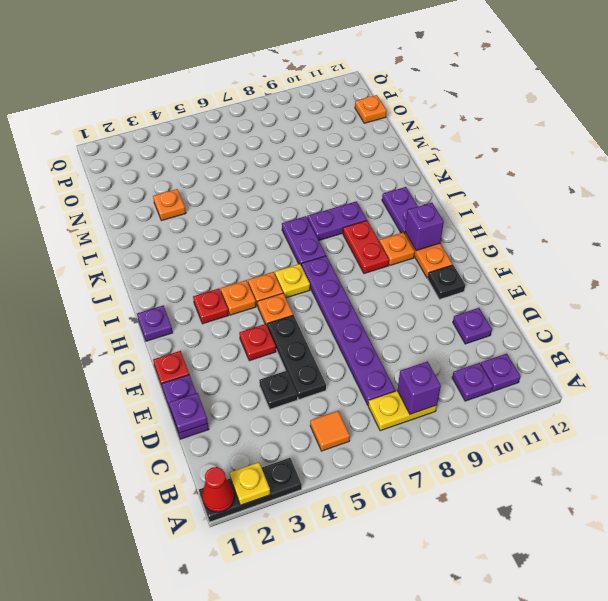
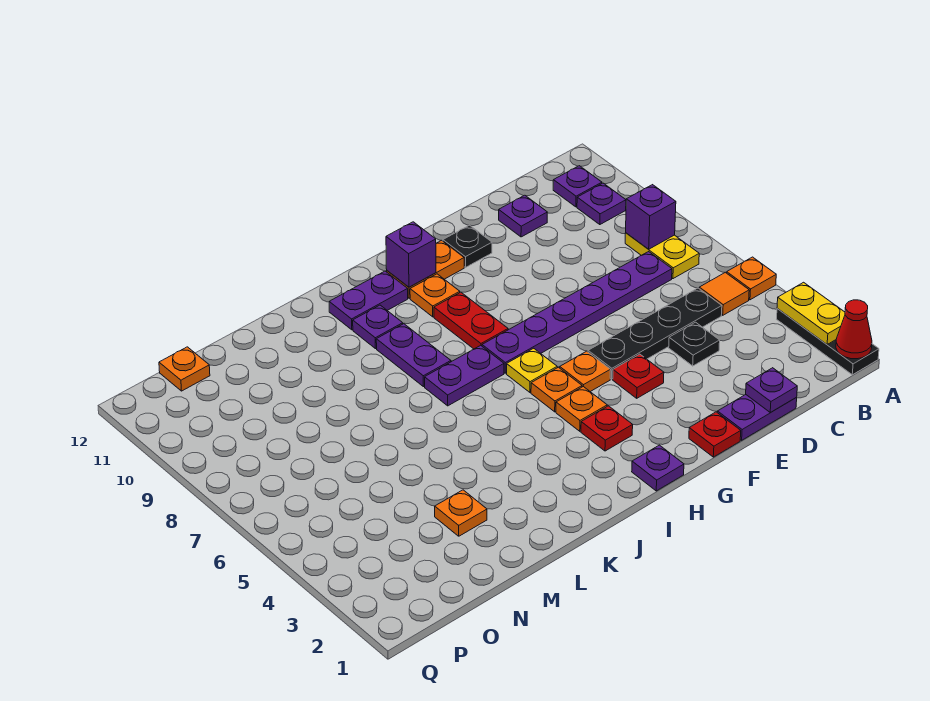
yellow 1x1 plate [230,462,270,505] -> yellow 1x2 plate [777,282,845,344]
none -> orange 1x1 plate [727,257,776,300]
black 1x3 plate [267,315,326,400] -> black 1x4 plate [588,288,722,379]
red 1x2 plate [343,221,389,274] -> red 1x2 plate turned to [434,292,508,349]
none -> purple 1x1 plate [353,305,403,349]

